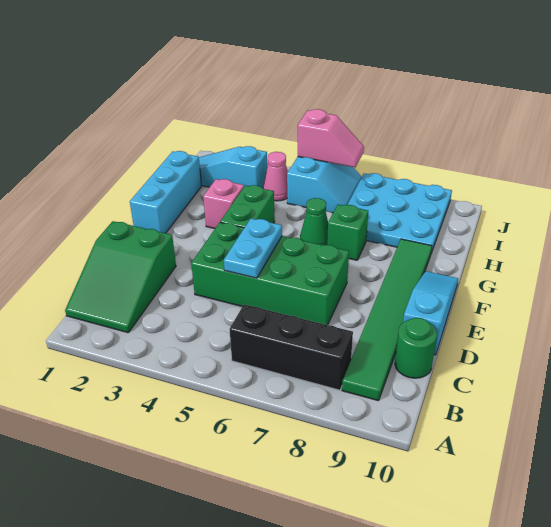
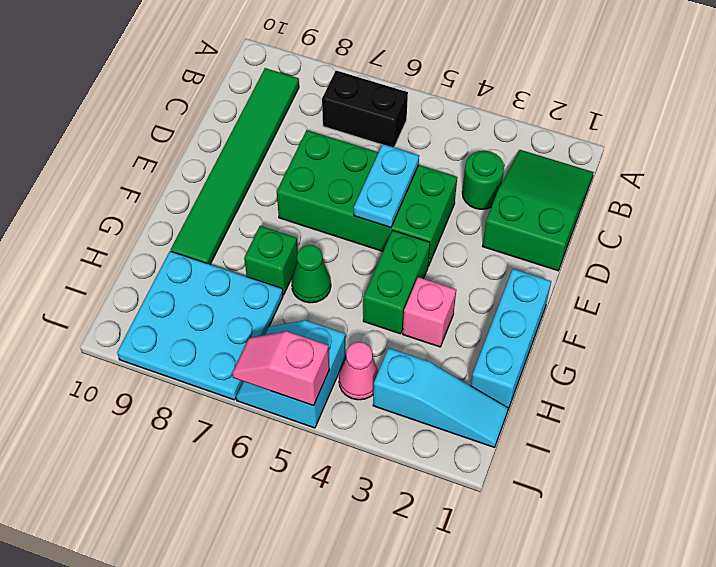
black 1x3 brick [230,304,353,390] -> black 1x2 brick [322,71,408,147]
green 1x1 round brick [395,318,437,378] -> green 1x1 round brick moved to [462,151,504,209]
cyan 1x3 slope [403,271,458,355] -> none

